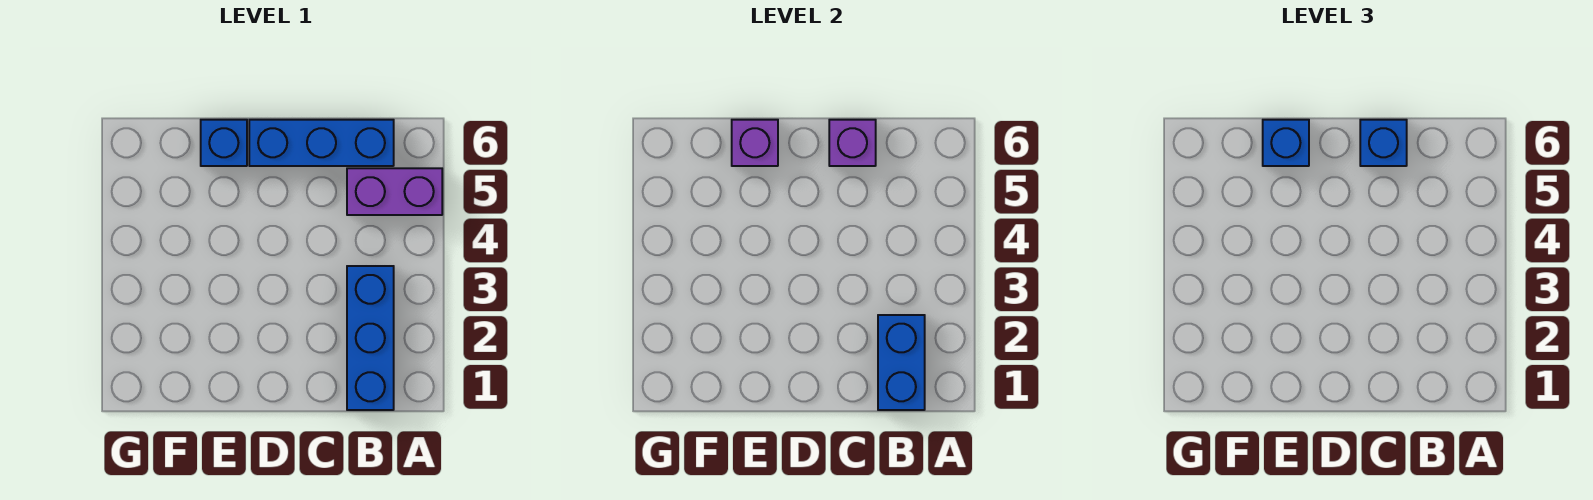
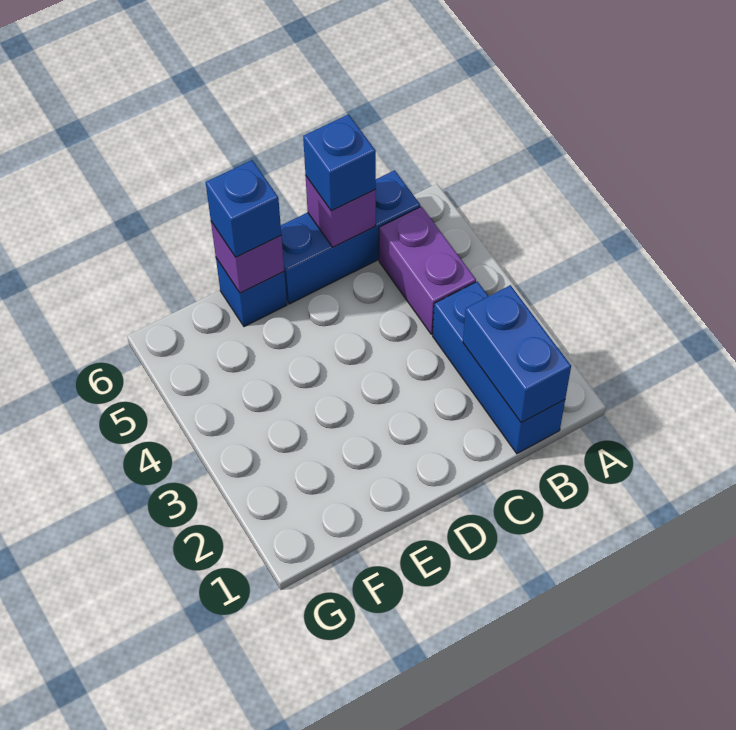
purple 1x2 brick [347,168,442,215] -> purple 1x2 brick turned to [379,207,476,334]

